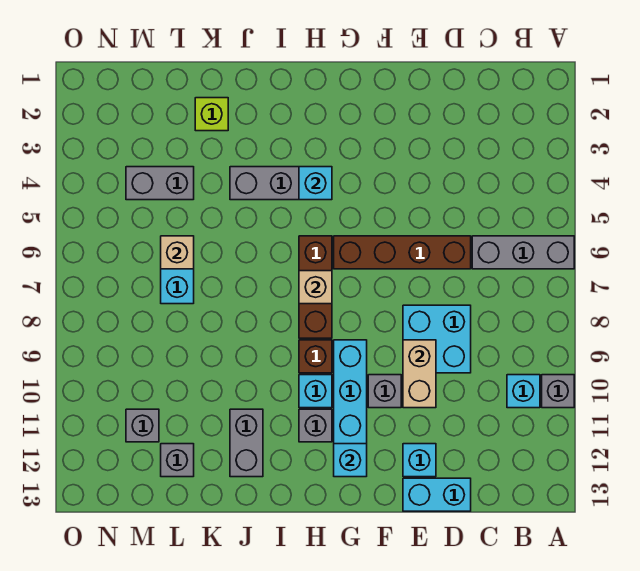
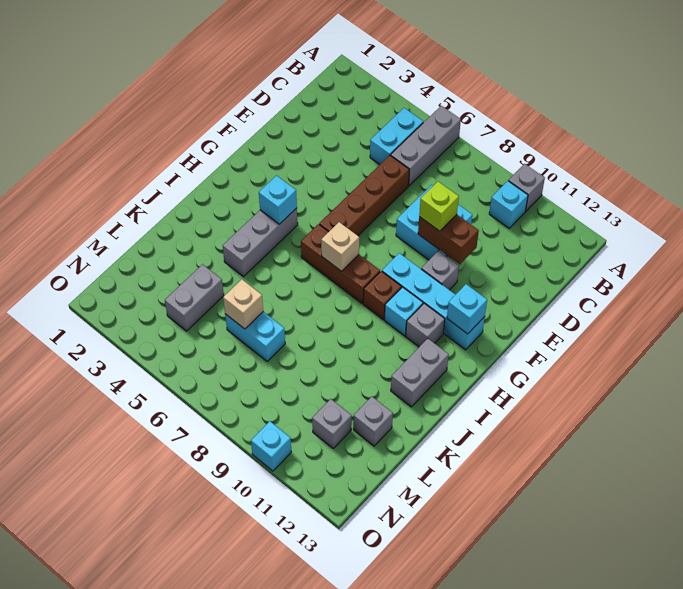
cyan 1x2 brick [403,478,471,511] -> cyan 1x2 brick moved to [370,108,423,165]
tan 1x2 brick [403,340,436,408] -> brown 1x2 brick [418,215,479,264]
cyan 1x1 brick [403,444,436,477] -> cyan 1x1 brick moved to [251,421,291,471]
grey 1x2 brick [230,409,263,477] -> grey 1x2 brick turned to [391,339,449,407]
lime 1x1 brick [195,98,228,131] -> lime 1x1 brick moved to [419,182,459,231]

